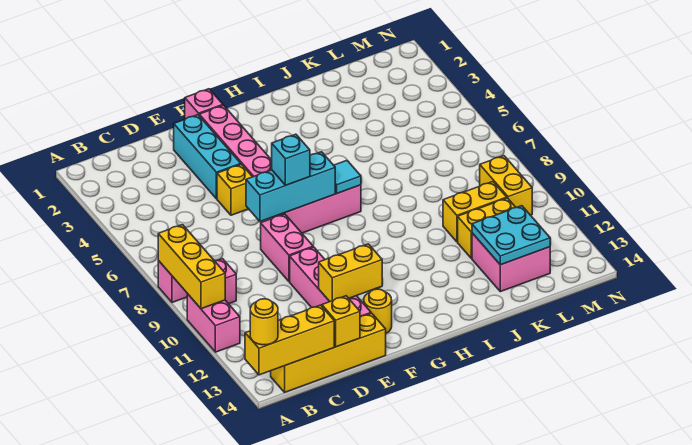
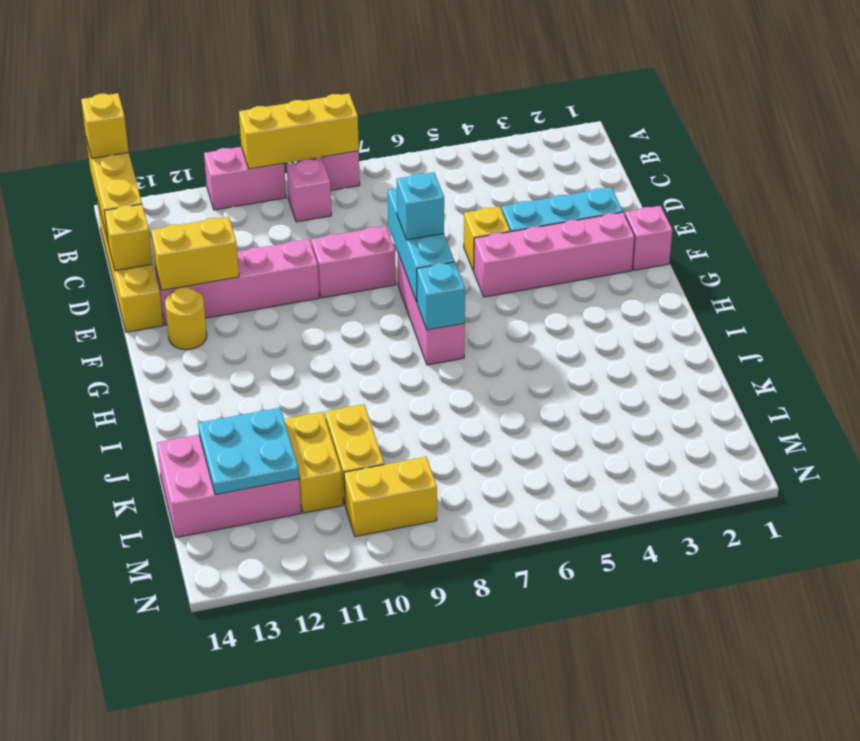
yellow 1x1 round brick [250,299,278,345] -> yellow 1x1 brick [81,93,129,158]
yellow 1x2 brick [319,244,382,302] -> yellow 1x2 brick turned to [151,217,239,290]
cyan 1x1 tile [334,161,361,193] -> cyan 1x1 brick [417,262,465,330]
pink 2x2 brick [472,233,550,292] -> pink 2x3 brick [157,435,301,538]

